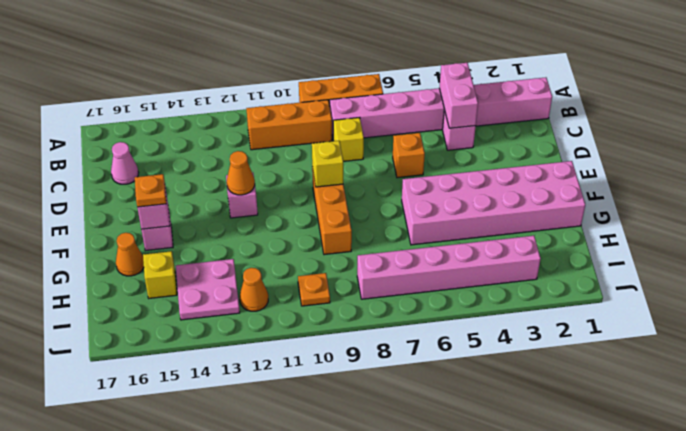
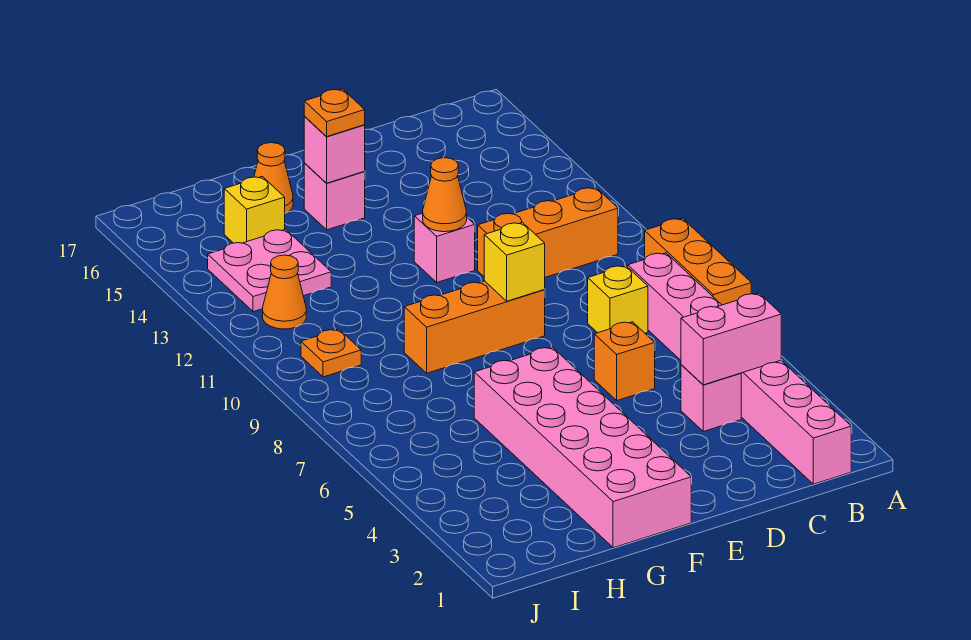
orange 1x3 brick [246,100,332,150] -> orange 1x3 brick turned to [478,187,618,277]
pink 1x1 cone [111,142,139,184] -> none
pink 1x6 brick [357,236,541,299] -> none

